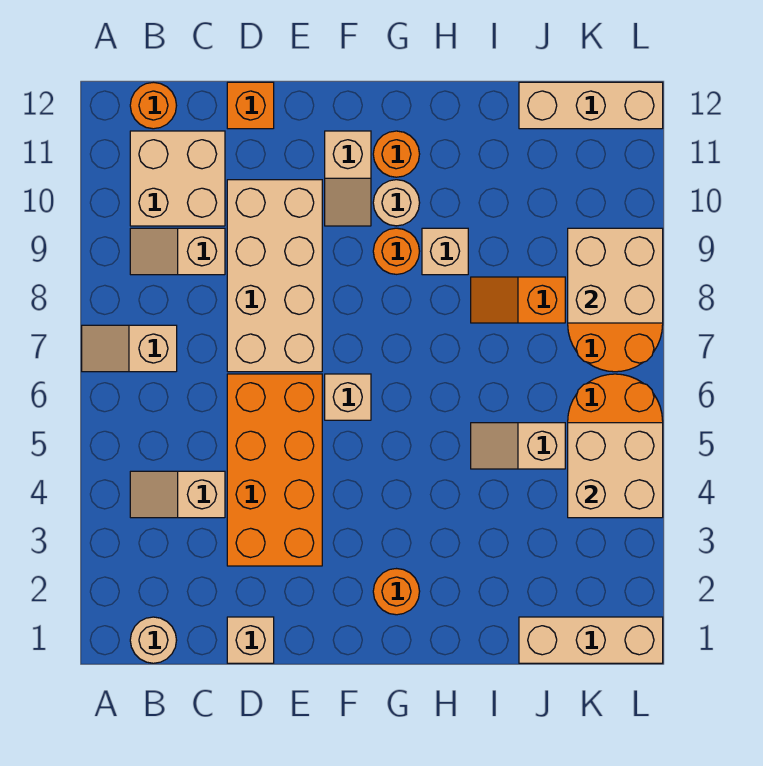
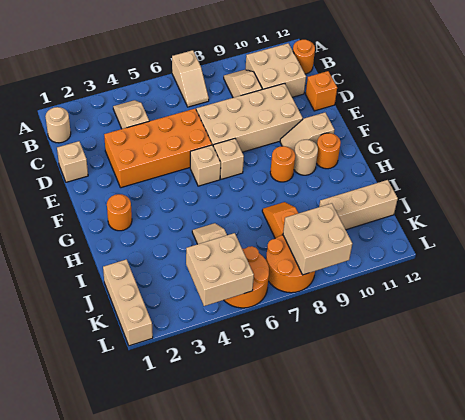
tan 1x2 slope [82,325,177,372] -> tan 1x2 slope turned to [172,50,209,107]
tan 1x1 brick [422,228,468,275] -> tan 1x1 brick moved to [213,139,244,179]
tan 1x3 brick [519,82,663,129] -> tan 1x3 brick turned to [319,180,398,230]

